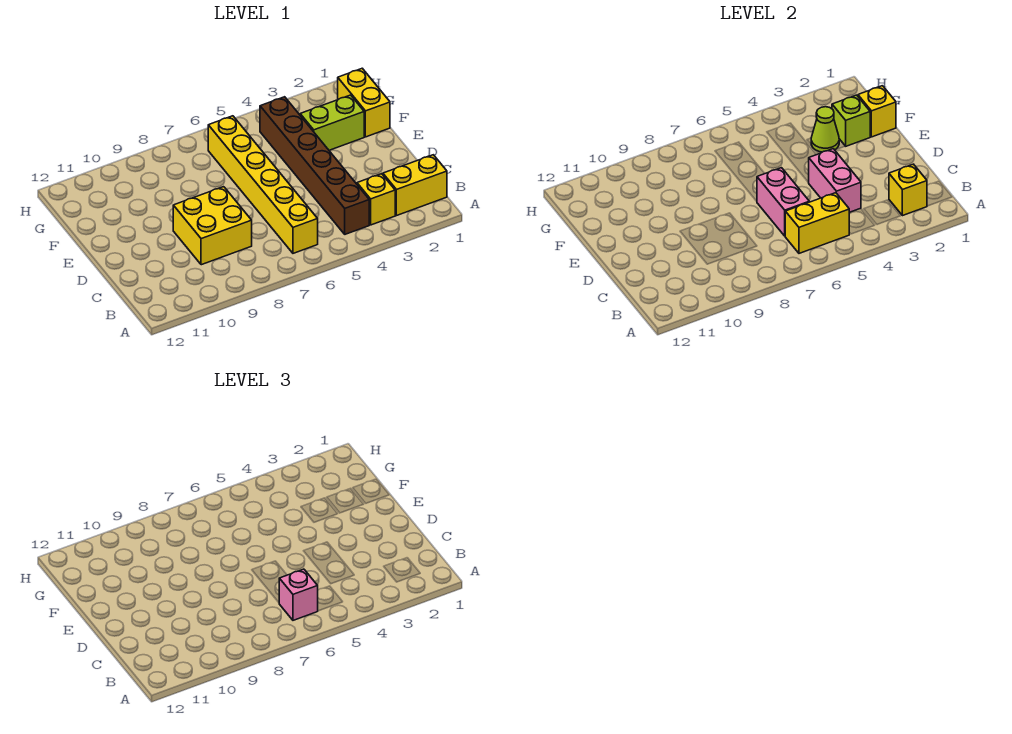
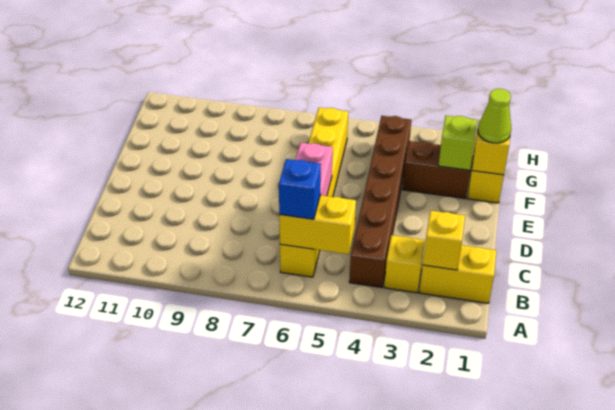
pink 1x1 brick [279,569,318,620] -> blue 1x1 brick [279,159,321,219]
pink 1x2 brick [808,149,861,212] -> none
yellow 2x2 brick [173,187,252,265] -> none
lime 1x2 brick [300,95,364,150] -> brown 1x2 brick [402,141,470,199]
lime 1x1 cone [811,107,839,152] -> lime 1x1 cone moved to [478,89,511,143]

